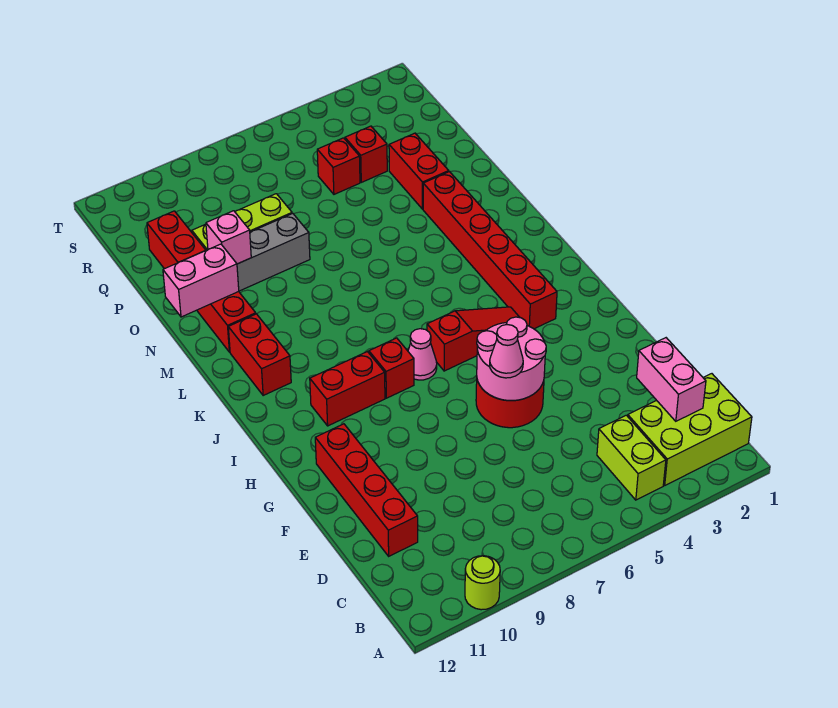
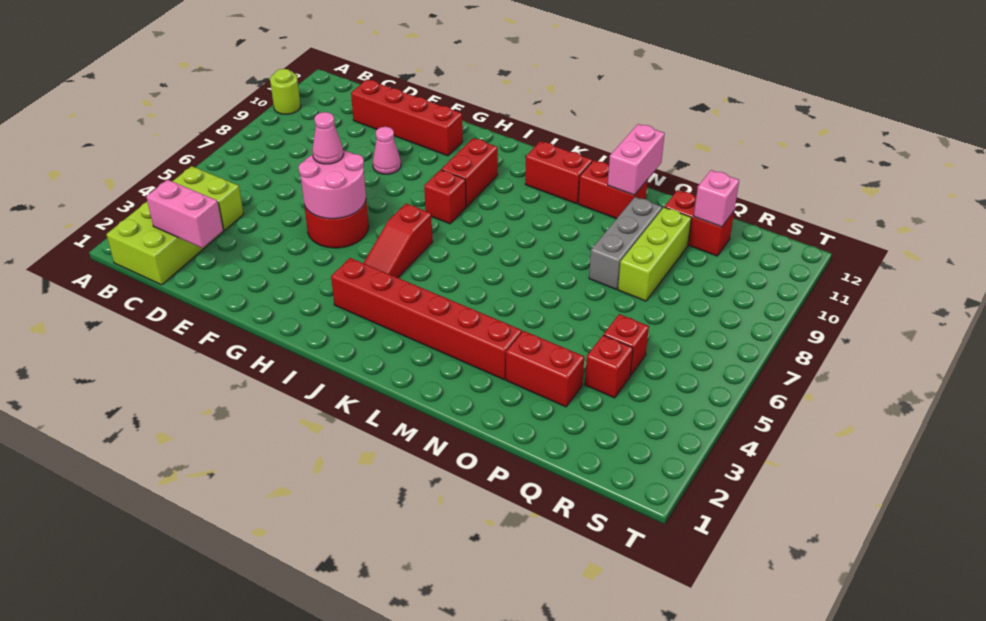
pink 1x1 cone [408,329,437,380] -> pink 1x1 cone moved to [373,127,401,174]
pink 1x1 brick [206,211,251,264] -> pink 1x1 brick moved to [694,170,739,227]

